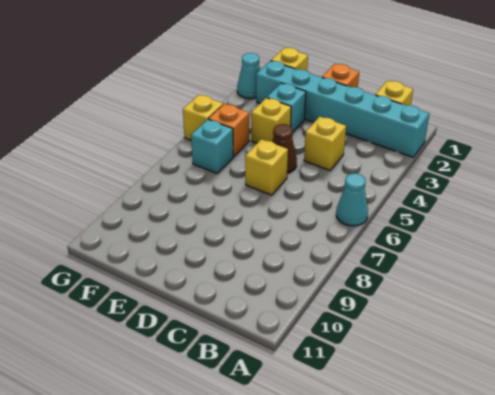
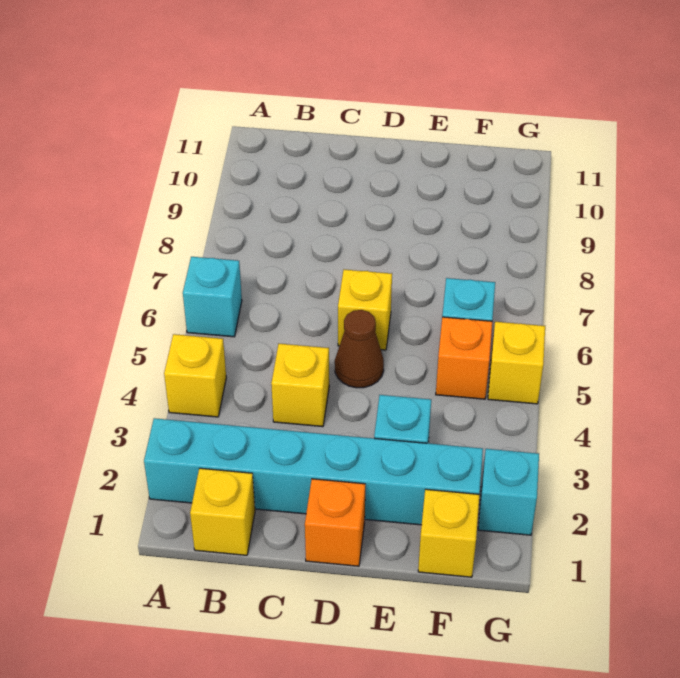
cyan 1x1 cone [336,173,368,226] -> cyan 1x1 brick [183,257,242,337]
yellow 1x1 brick [251,98,291,143] -> yellow 1x1 brick moved to [164,334,226,417]
cyan 1x1 cone [237,53,260,99] -> cyan 1x1 brick [478,449,539,535]

